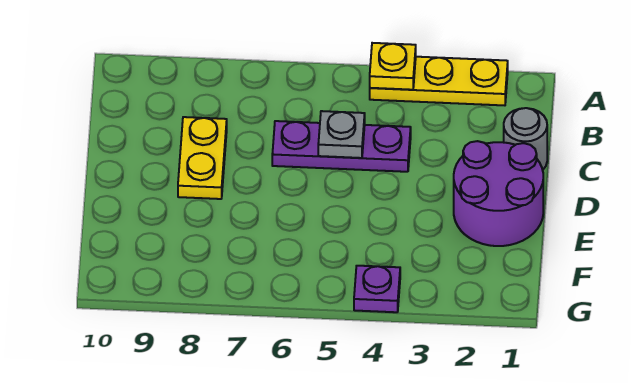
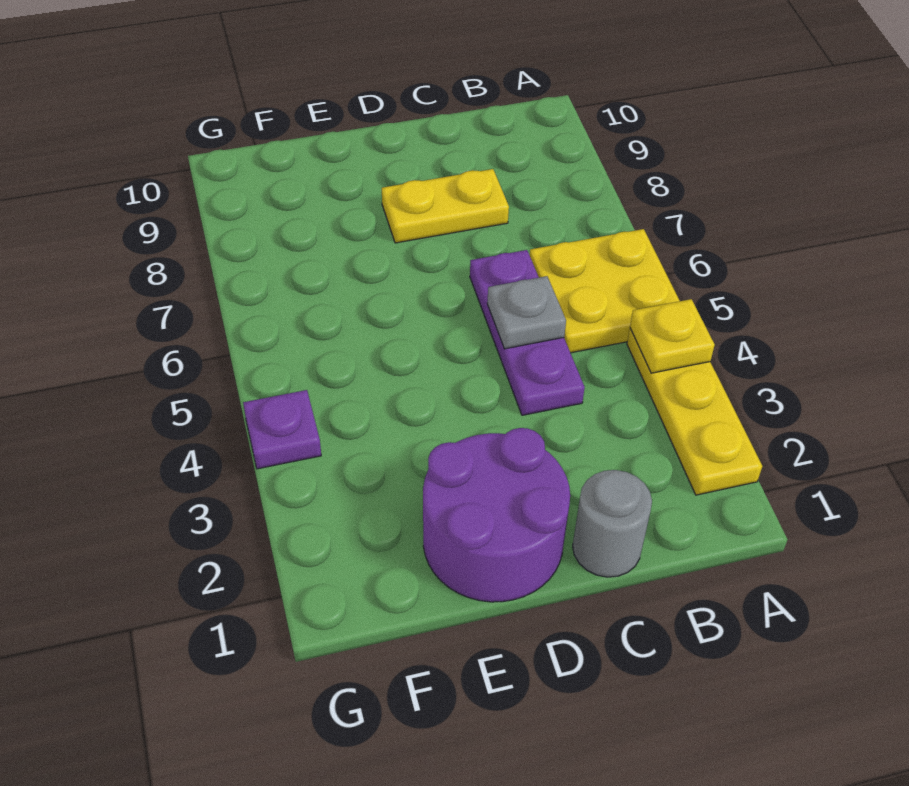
none -> yellow 2x2 plate [530,229,680,353]

